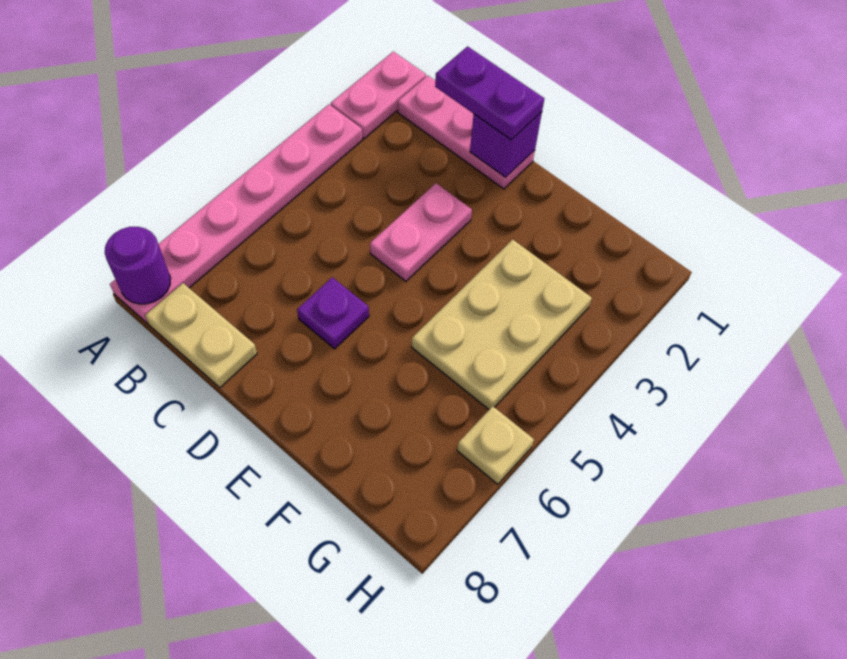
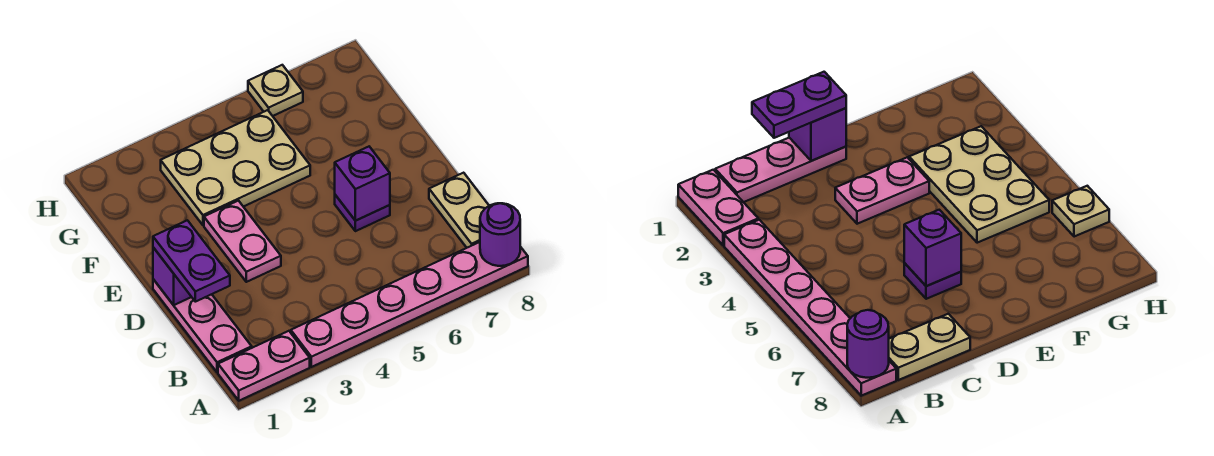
pink 1x2 plate [370,183,472,281] -> pink 1x2 plate turned to [204,201,281,282]
none -> purple 1x1 brick [335,147,390,221]

